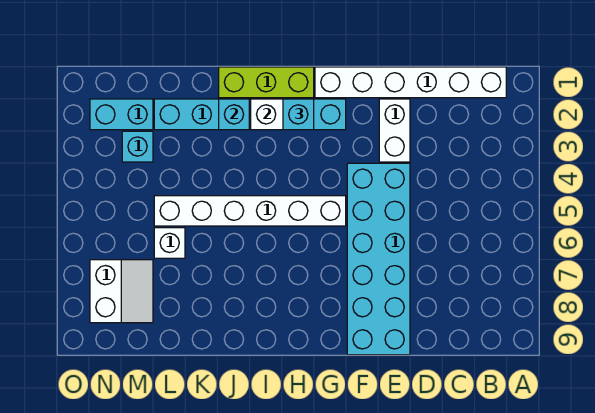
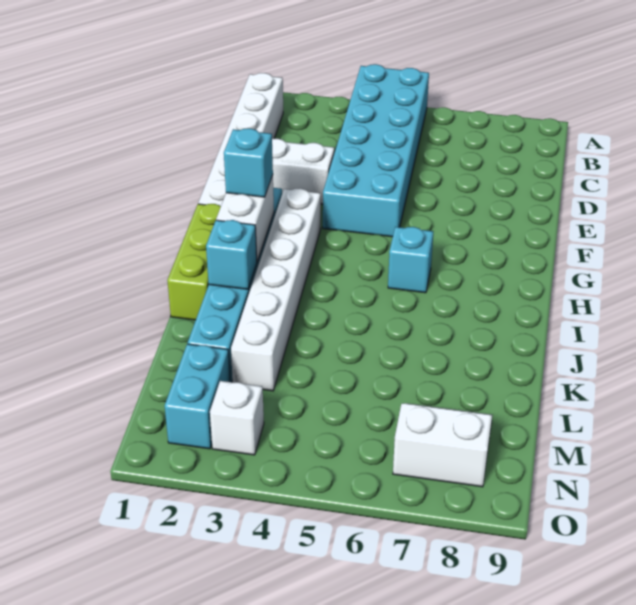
cyan 2x6 brick [347,163,410,355] -> cyan 2x6 brick turned to [323,64,429,237]
white 1x6 brick [154,196,346,226] -> white 1x6 brick moved to [231,188,321,391]
white 1x1 brick [154,228,185,258] -> white 1x1 brick moved to [210,381,264,455]
cyan 1x1 brick [122,131,153,162] -> cyan 1x1 brick moved to [388,227,433,293]

